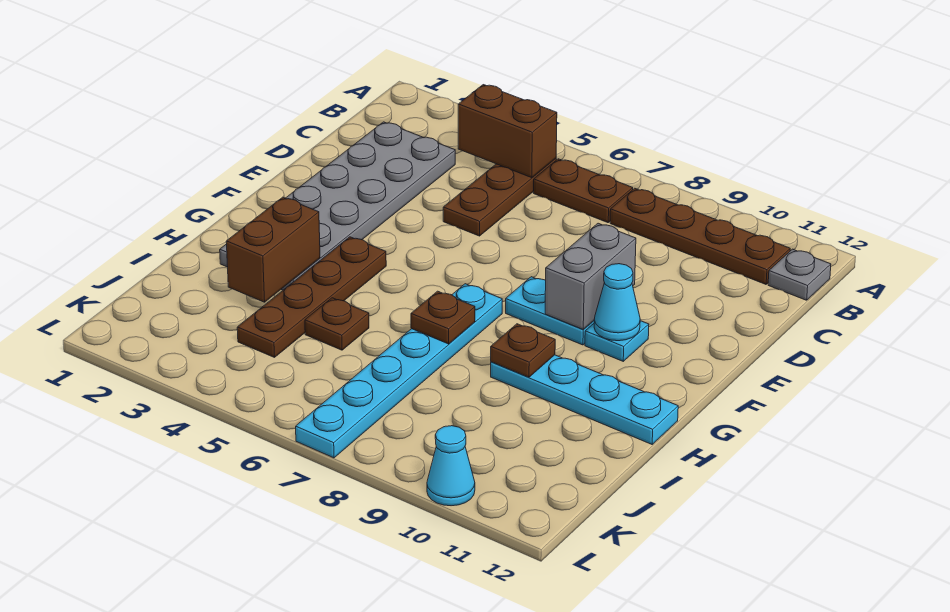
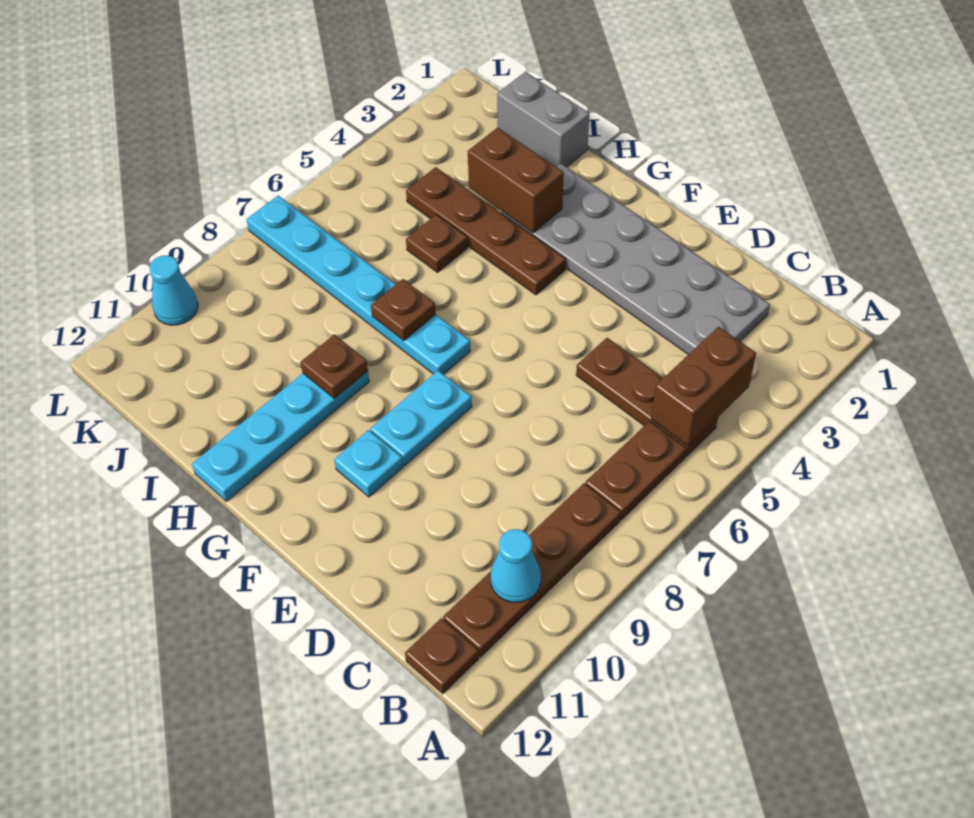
grey 1x1 plate [768,249,831,300] -> brown 1x1 plate [405,618,479,694]
grey 1x2 brick [545,223,636,330] -> grey 1x2 brick moved to [497,72,589,167]
cyan 1x1 cone [594,264,640,341] -> cyan 1x1 cone moved to [491,529,541,602]

